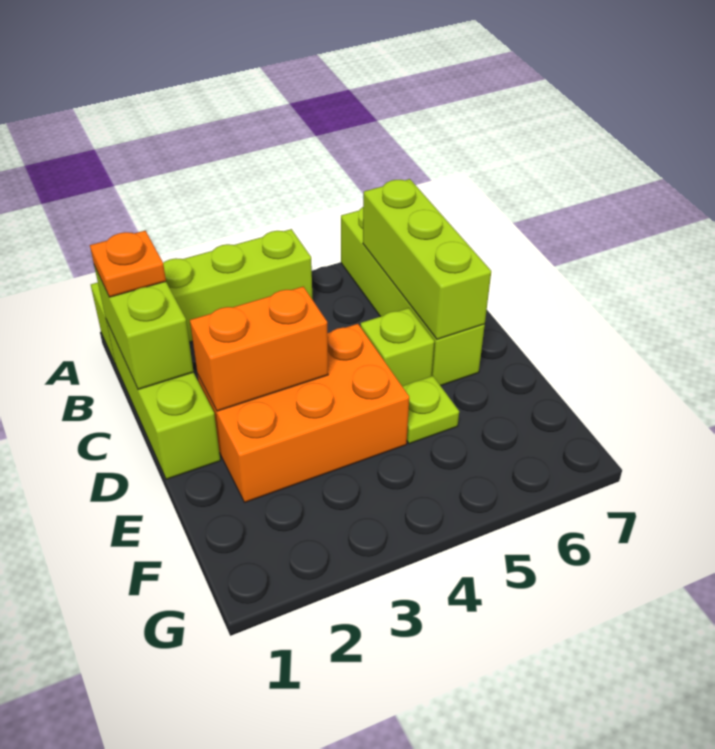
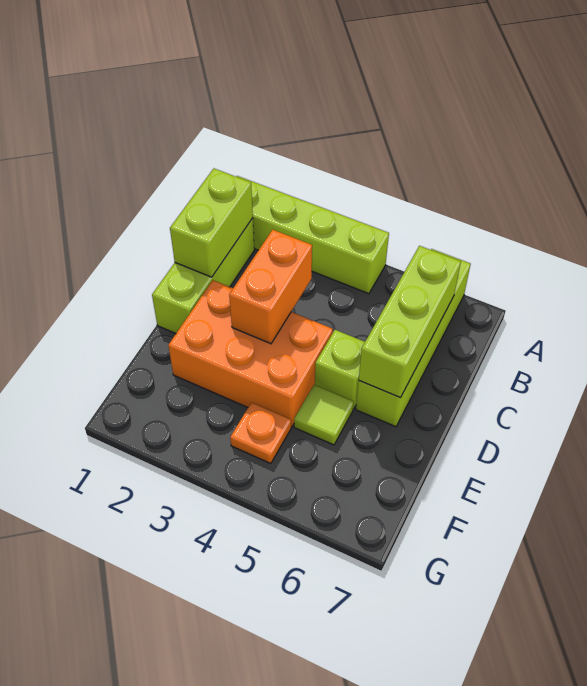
orange 1x1 plate [90,231,166,297] -> orange 1x1 plate moved to [230,402,291,464]
orange 1x2 brick [190,287,328,411] -> orange 1x2 brick turned to [229,230,312,344]
lime 1x1 plate [402,376,459,444] -> lime 1x1 tile [294,385,354,445]

